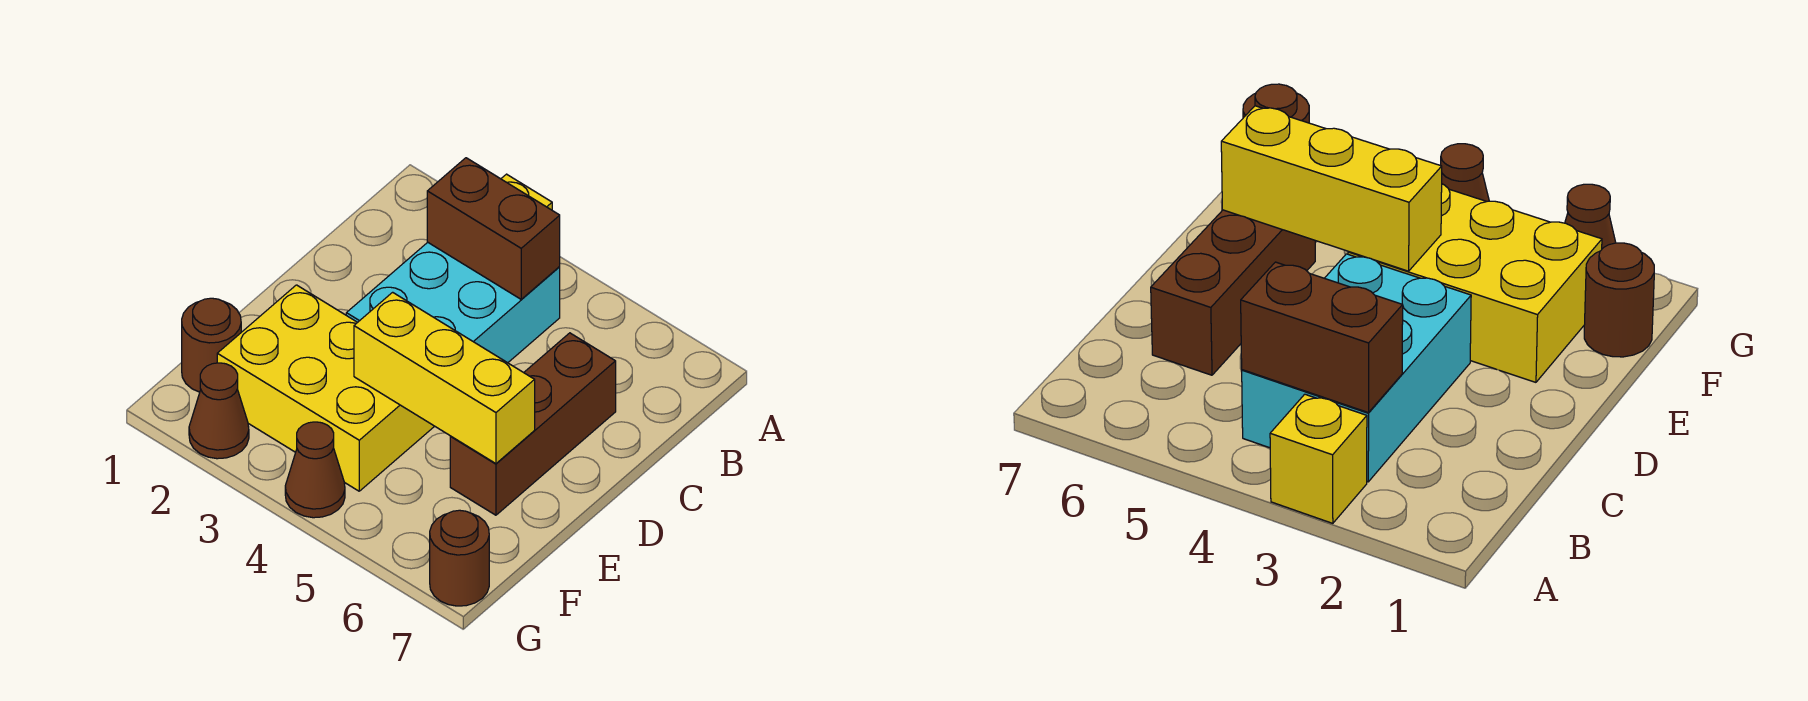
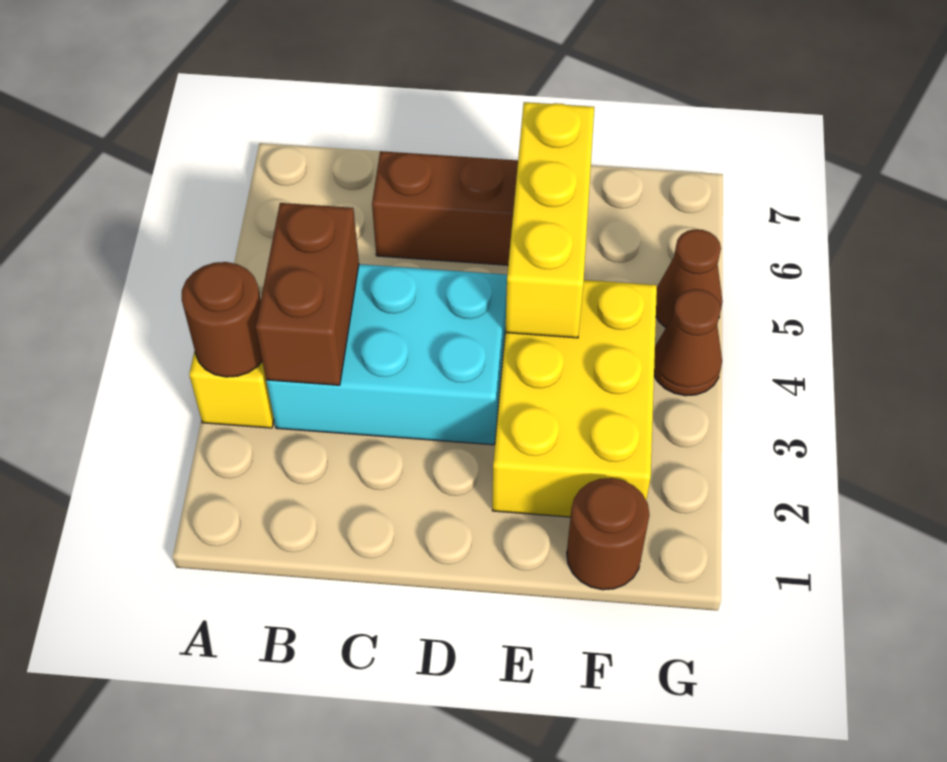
brown 1x1 cone [189,363,249,459] -> brown 1x1 cone moved to [656,229,723,328]
brown 1x1 round brick [430,510,489,606] -> brown 1x1 round brick moved to [182,262,262,377]

